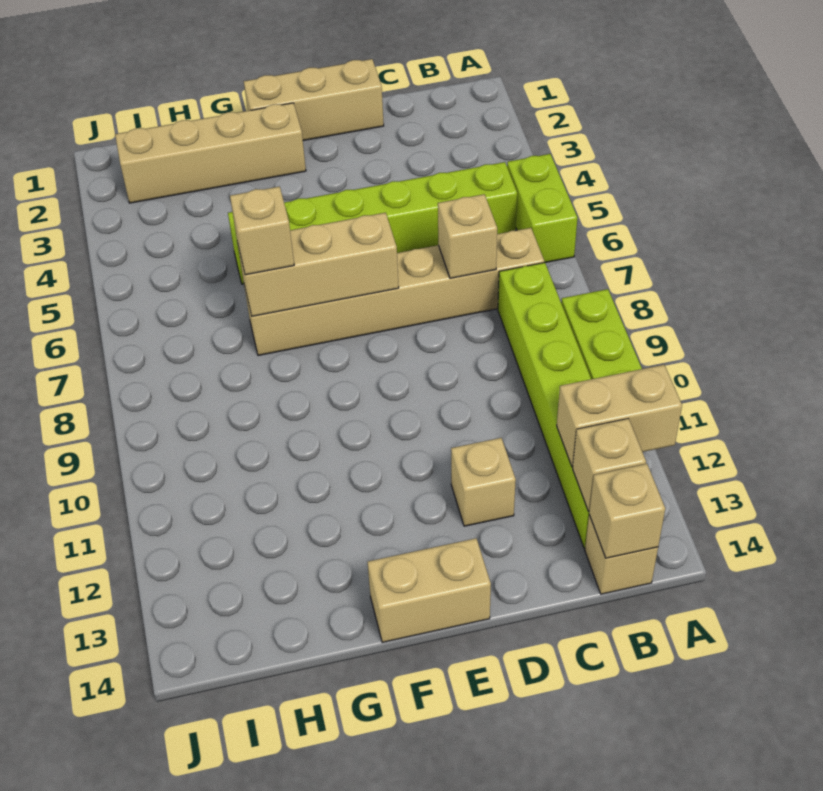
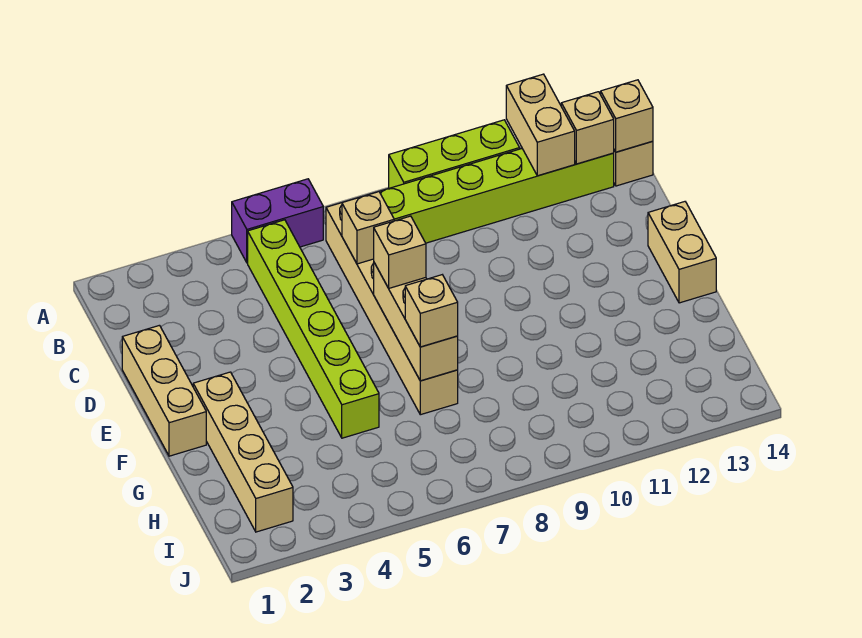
lime 1x2 brick [507,154,577,263] -> purple 1x2 brick [232,179,323,263]
tan 1x1 brick [451,438,516,526] -> tan 1x1 brick moved to [374,216,426,288]

